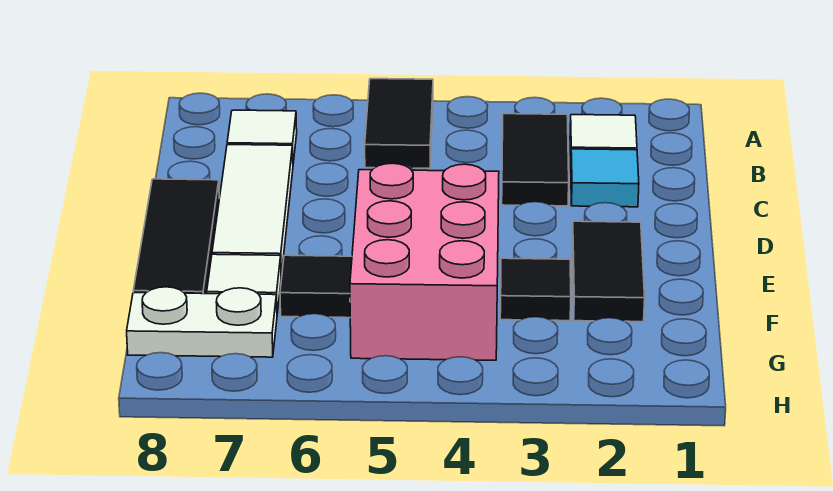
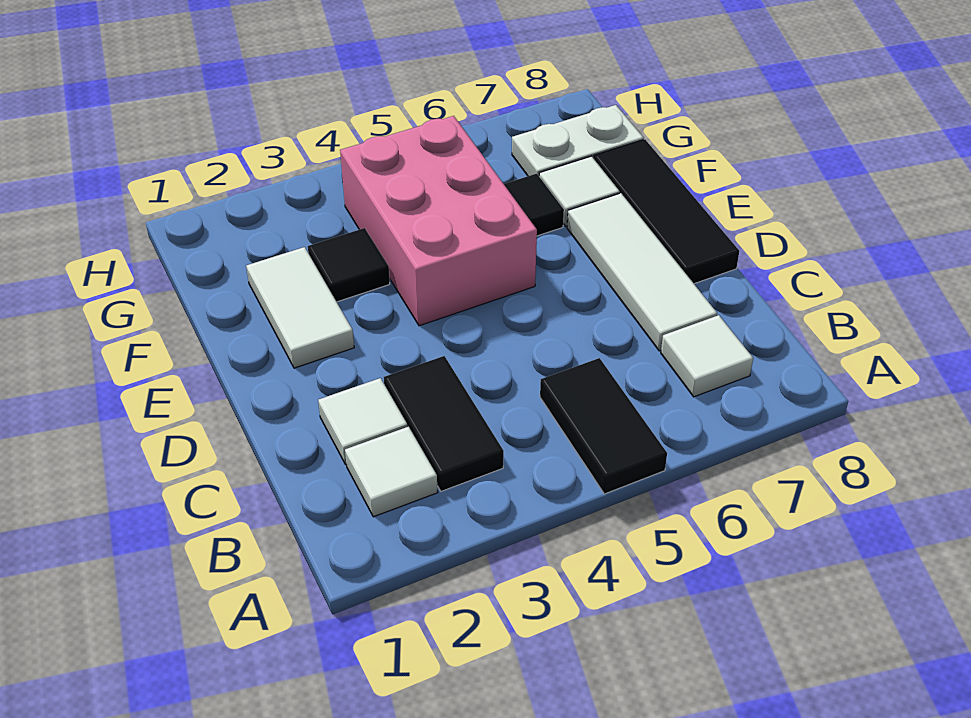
cyan 1x1 tile [571,149,639,207] -> white 1x1 tile [318,378,407,465]
black 1x2 tile [572,221,645,322] -> white 1x2 tile [246,247,354,368]

